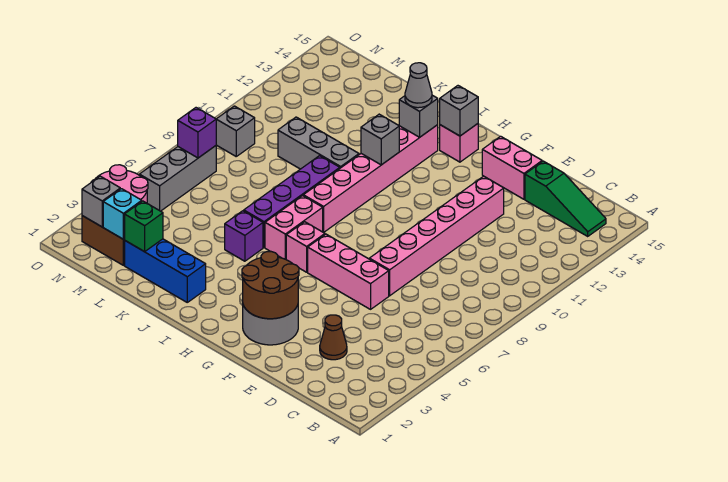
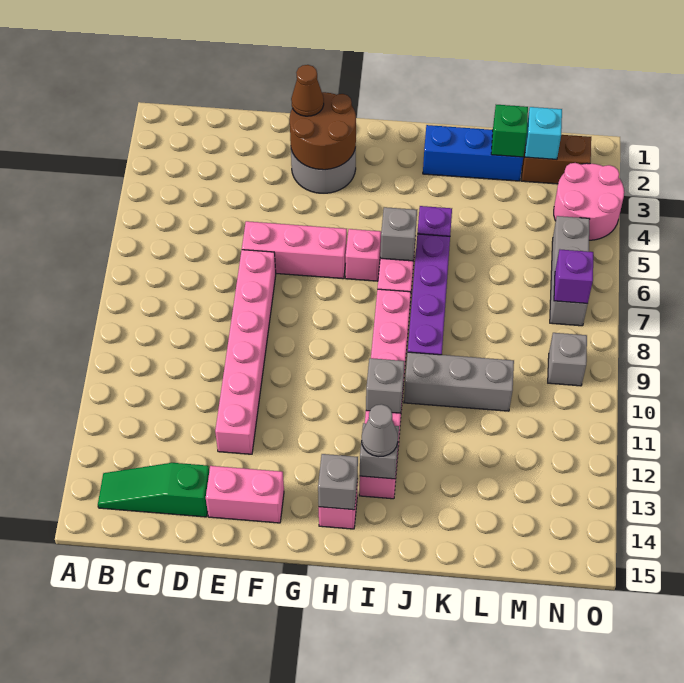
brown 1x1 cone [320,315,347,360] -> brown 1x1 cone moved to [291,65,324,116]
grey 1x1 brick [82,176,120,227] -> grey 1x1 brick moved to [380,207,417,261]

